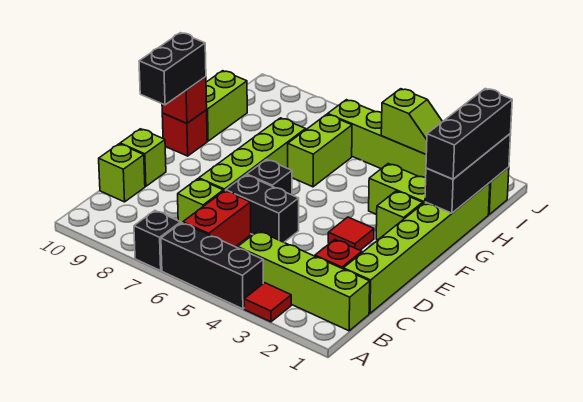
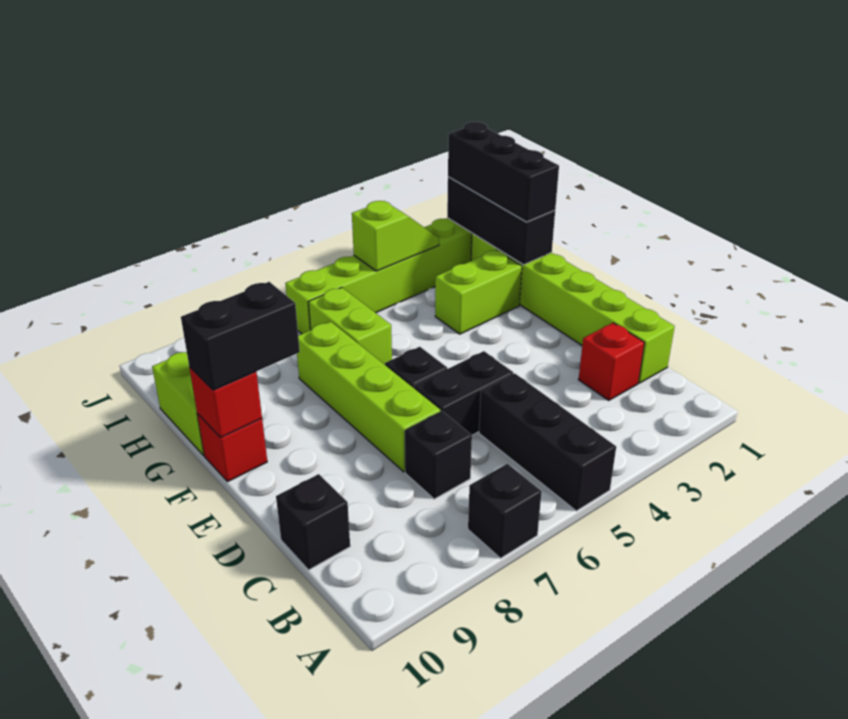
red 1x1 tile [244,283,291,322] -> none
black 1x3 brick [161,223,263,309] -> black 1x3 brick turned to [479,373,616,511]
lime 1x4 brick [238,231,370,331] -> none
red 1x2 brick [183,191,251,247] -> none
lime 1x1 brick [178,179,223,223] -> black 1x1 brick [405,411,472,499]
lime 1x1 brick [99,144,145,202] -> black 1x1 brick [276,474,350,570]
lime 1x1 brick [120,129,166,186] -> none
red 1x1 tile [328,217,374,250] -> none
black 1x2 brick [139,33,206,105] -> black 1x2 brick turned to [181,282,300,390]
lime 1x1 brick [376,191,423,240] -> none

